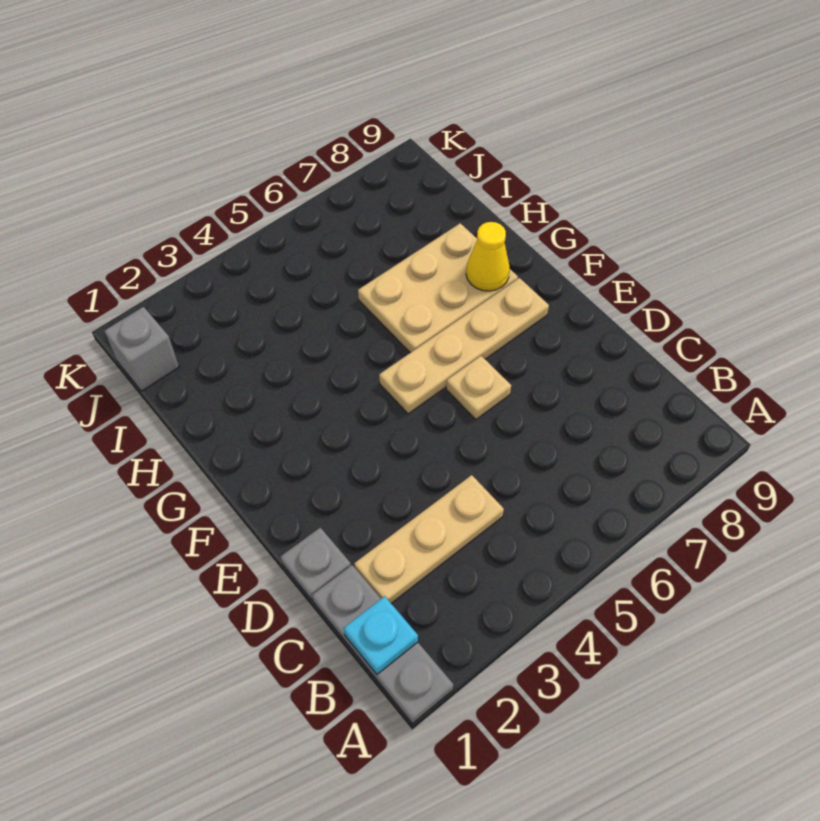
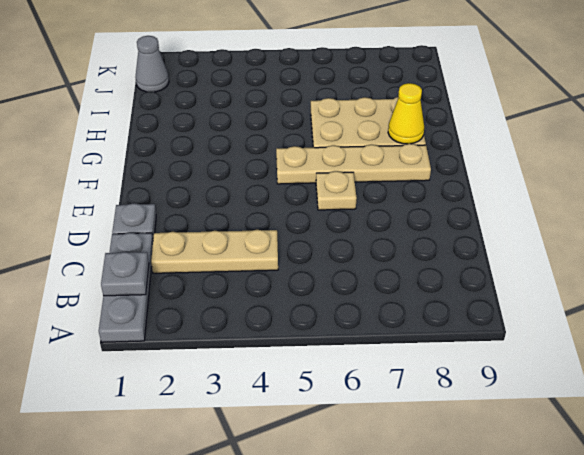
cyan 1x1 plate [344,596,418,674] -> grey 1x1 plate [101,252,149,296]
grey 1x1 brick [104,307,179,391] -> grey 1x1 cone [136,36,169,92]

